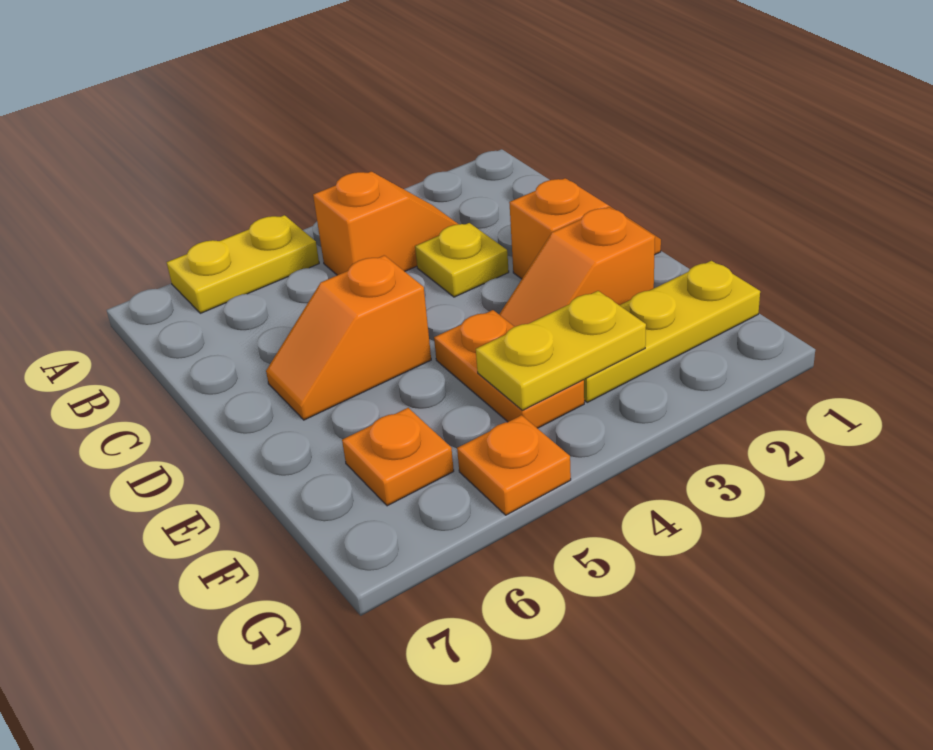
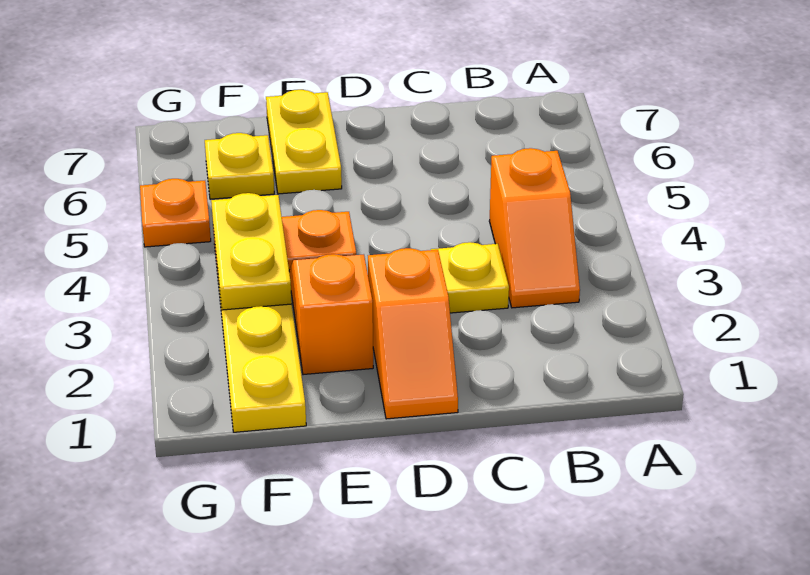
yellow 1x2 plate [167,215,319,313] -> yellow 1x2 plate moved to [266,90,342,194]
orange 1x2 slope [266,255,431,420] -> none
orange 1x1 plate [342,408,454,506] -> yellow 1x1 plate [205,133,274,199]

